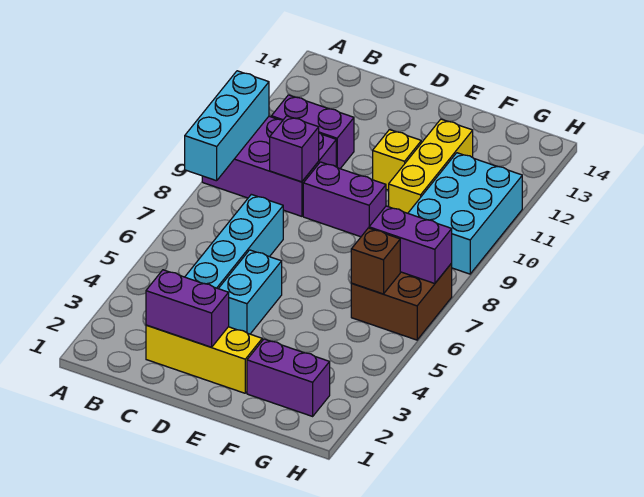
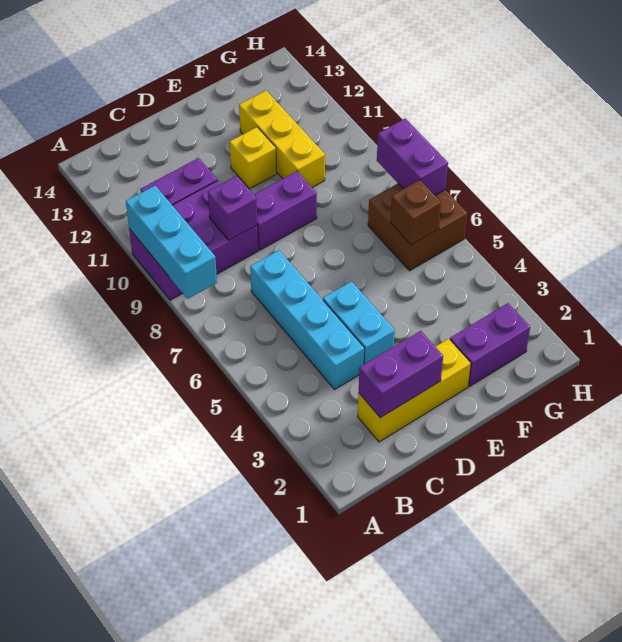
purple 1x2 brick [369,206,452,284] -> purple 1x2 brick turned to [377,118,448,195]
cyan 2x3 brick [408,153,522,274] -> none

